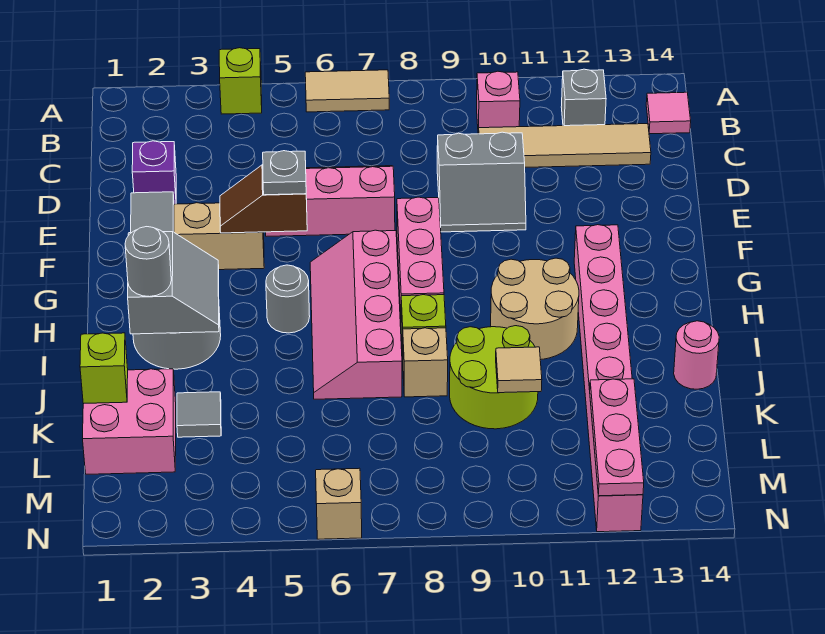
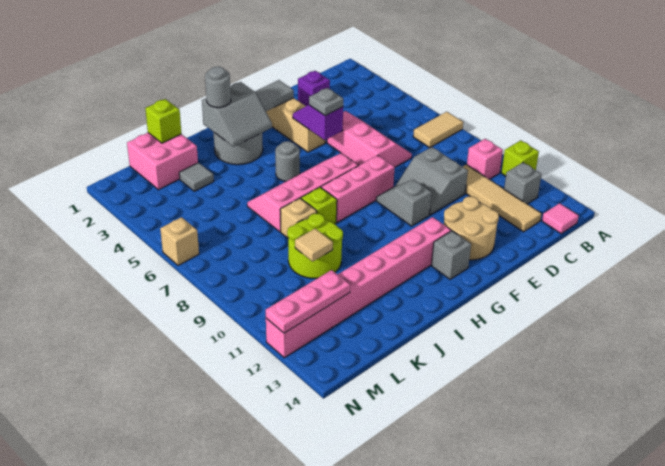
lime 1x1 brick [219,48,262,114] -> lime 1x1 brick moved to [501,140,539,176]
tan 1x2 tile [305,70,389,112] -> tan 1x2 tile turned to [413,112,463,148]
brown 1x2 slope [220,165,307,233] -> purple 1x2 slope [293,105,343,140]
none -> grey 1x2 slope [376,180,431,226]
none -> grey 1x1 brick [431,231,471,279]
tan 2x2 round brick [491,258,579,360] -> tan 2x2 round brick moved to [444,196,499,260]
pink 1x1 round brick [674,321,719,389] -> none

